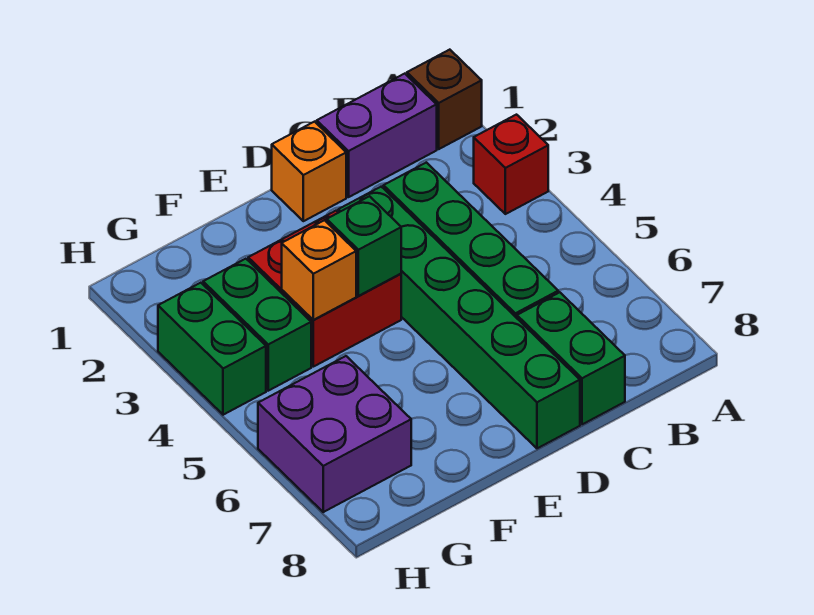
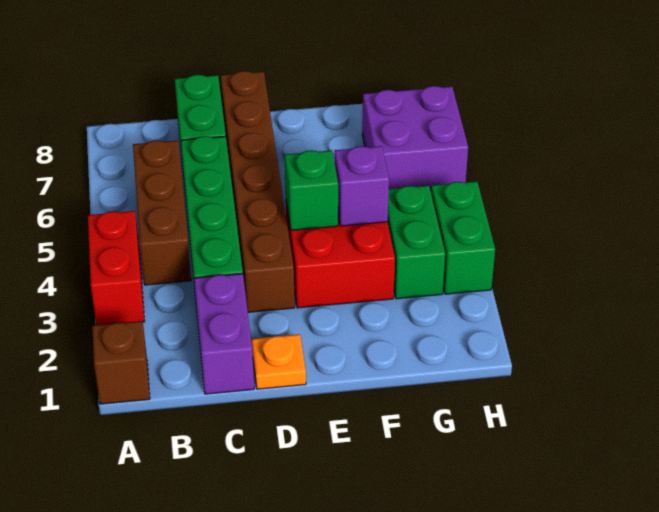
red 1x1 brick [474,115,548,214] -> red 1x2 brick [88,211,145,325]
purple 1x2 brick [317,74,437,197] -> purple 1x2 brick turned to [194,274,254,394]
none -> brown 1x3 brick [133,140,191,285]
orange 1x1 brick [272,122,346,221] -> orange 1x1 plate [252,334,306,389]
green 1x6 brick [338,187,580,448] -> brown 1x6 brick [221,71,295,312]
orange 1x1 brick [282,220,356,320] -> purple 1x1 brick [335,146,389,226]

